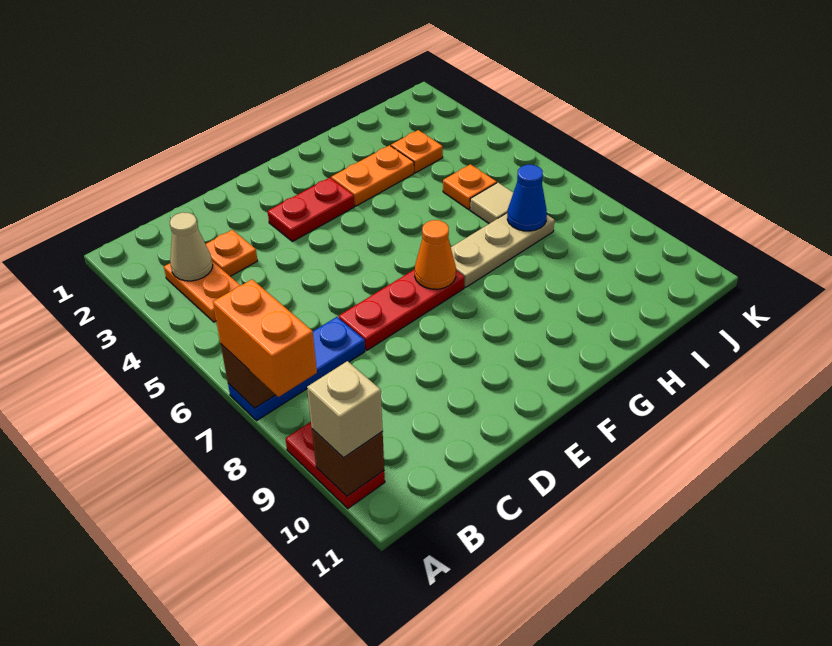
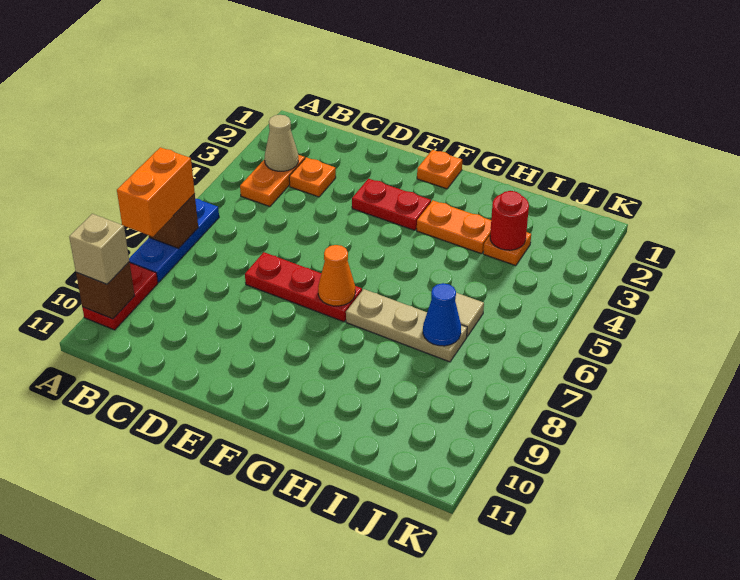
blue 1x3 plate [228,317,365,420] -> blue 1x3 plate turned to [129,199,219,282]
none -> red 1x1 round brick [490,191,529,250]
orange 1x1 plate [443,164,497,209] -> orange 1x1 plate moved to [417,150,462,189]

